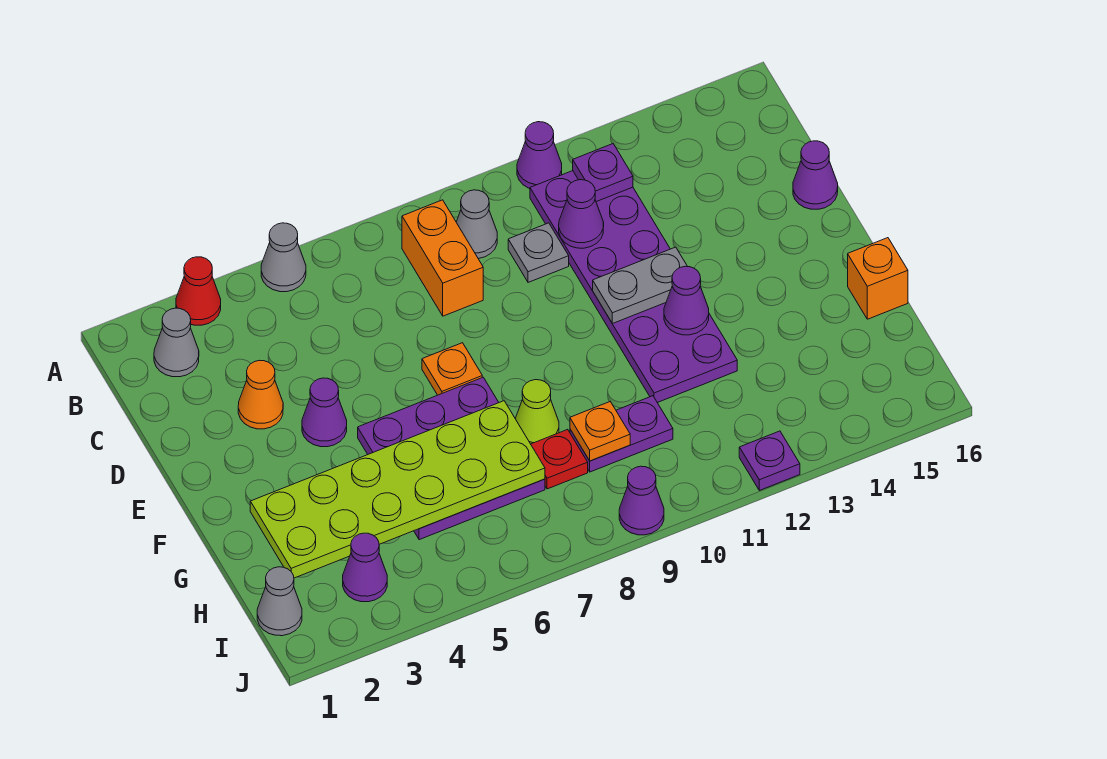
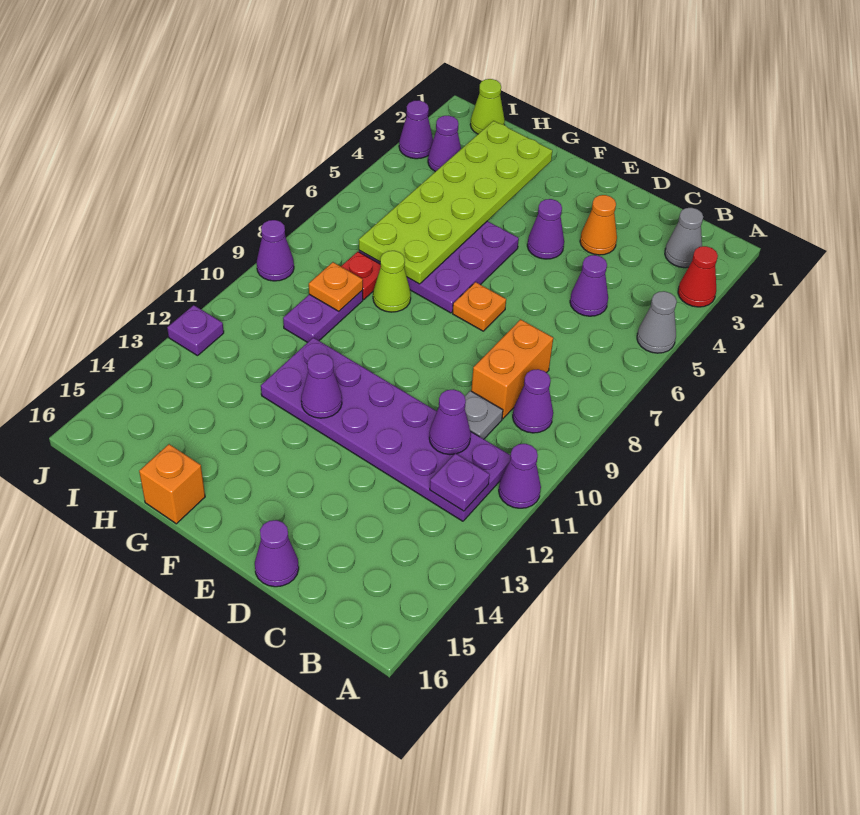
orange 1x2 brick [402,200,483,316] -> orange 1x2 brick turned to [471,319,553,419]
grey 1x1 cone [456,190,497,259] -> purple 1x1 cone [513,369,553,433]
none -> purple 1x1 cone [570,255,608,316]
grey 1x2 plate [593,247,688,324] -> none
grey 1x1 cone [257,567,302,636] -> lime 1x1 cone [470,79,505,134]
none -> purple 1x1 cone [399,100,433,159]

